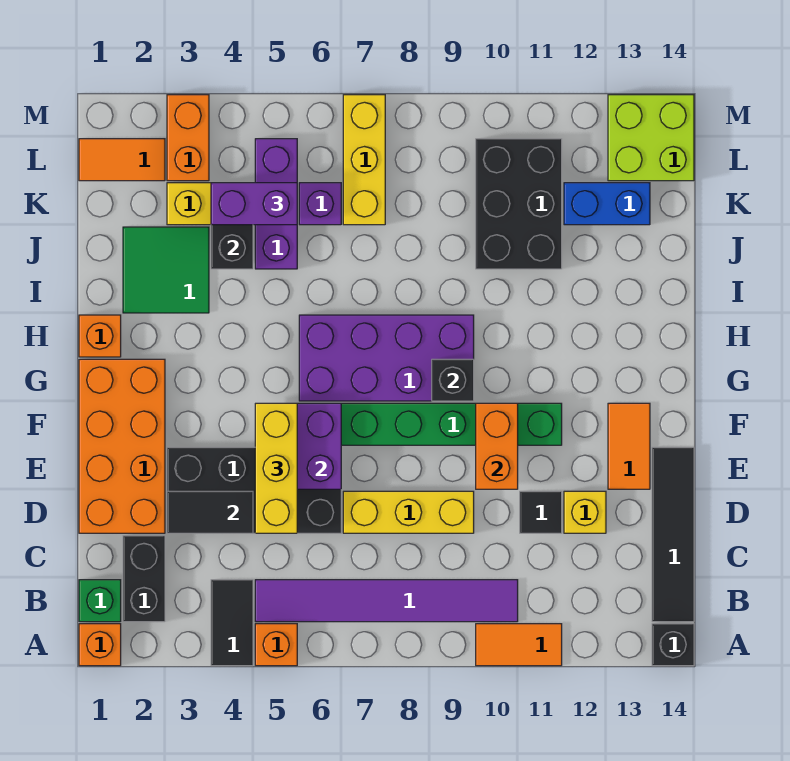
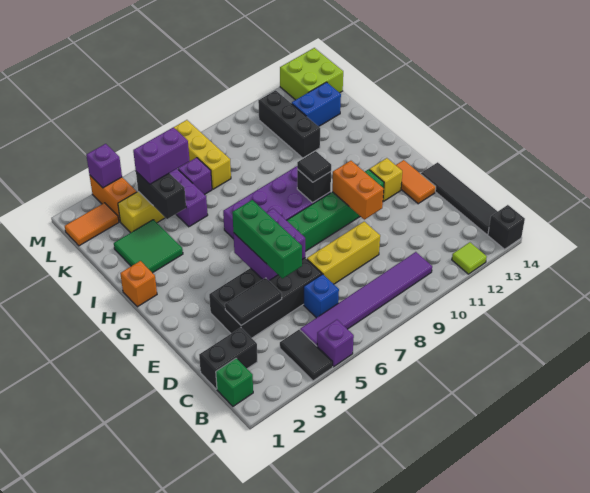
orange 1x1 brick [79,624,121,666] -> none
orange 1x1 brick [255,624,297,666] -> purple 1x1 brick [317,320,354,367]
orange 1x2 tile [476,624,562,666] -> none
none -> lime 1x1 tile [452,242,487,274]
black 1x2 brick [123,536,165,622] -> black 1x2 brick turned to [199,328,257,389]
none -> blue 1x1 brick [304,274,339,318]
orange 2x4 brick [79,359,165,533] -> none
yellow 1x3 brick [255,403,297,533] -> green 1x3 brick [232,200,302,279]
black 1x1 tile [520,491,562,533] -> black 1x1 tile moved to [297,151,331,182]
yellow 1x1 brick [564,491,606,533] -> yellow 1x1 brick moved to [369,158,402,201]
black 2x3 brick [476,139,562,269] -> black 1x3 brick [258,90,320,158]
none -> purple 1x1 brick [86,144,122,188]

